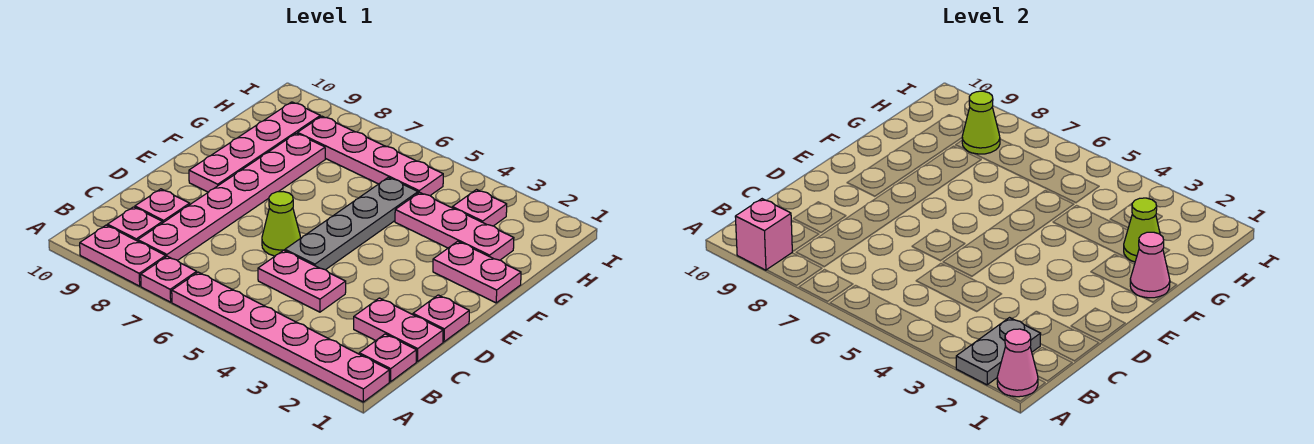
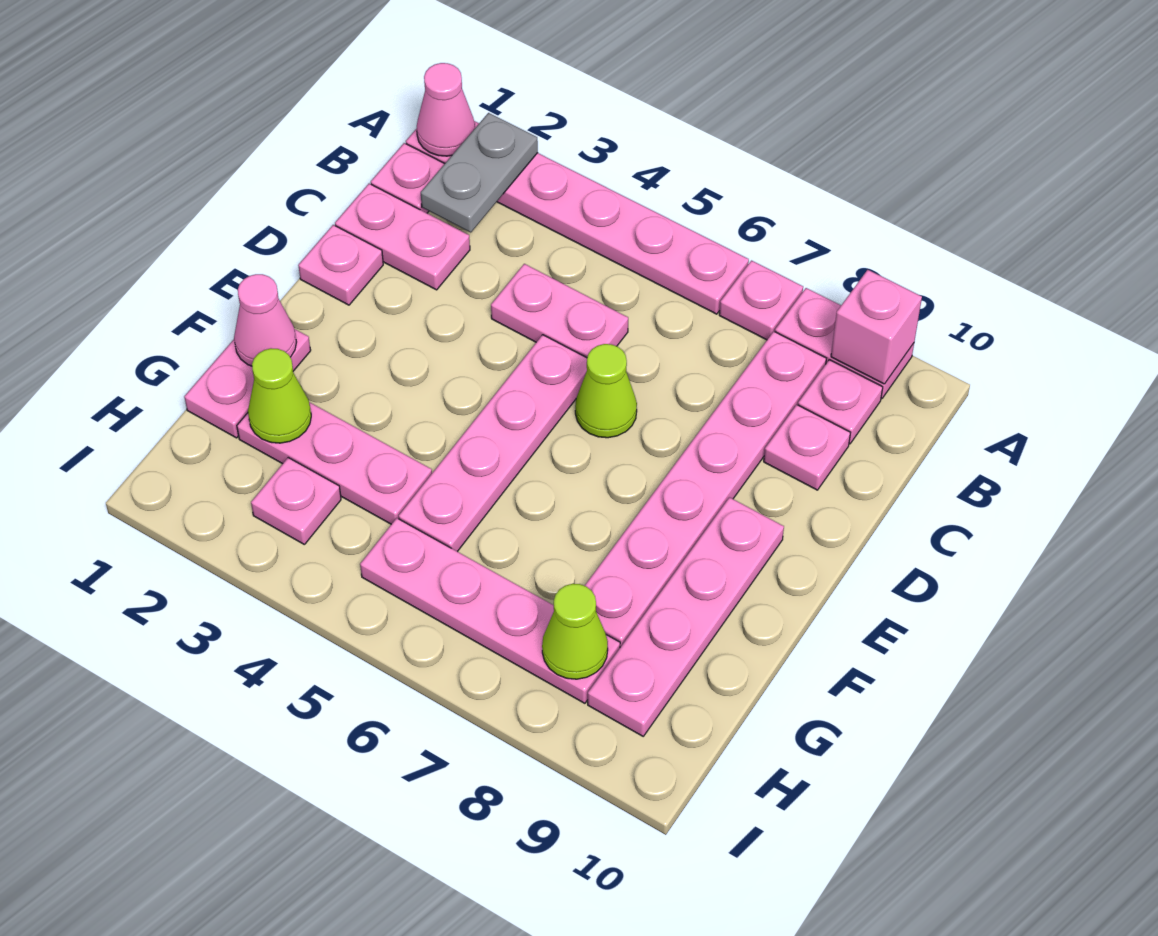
grey 1x4 plate [285,177,418,270] -> pink 1x4 plate [399,335,587,552]
pink 1x2 plate [433,241,521,303] -> pink 1x2 plate turned to [184,329,311,438]

